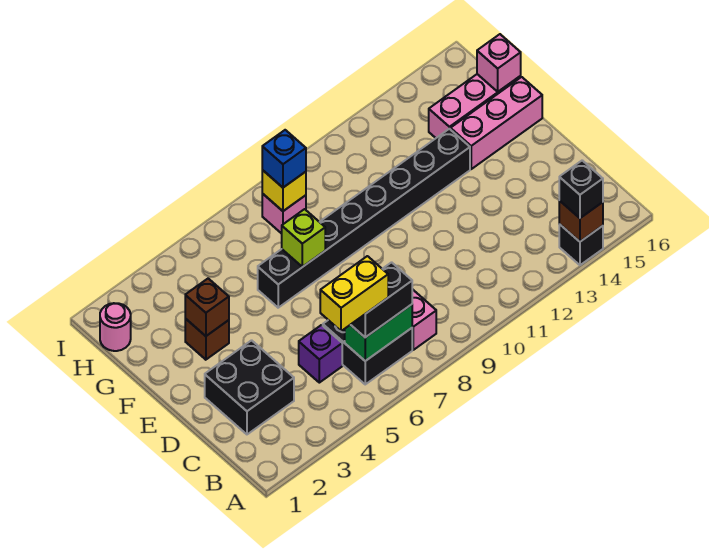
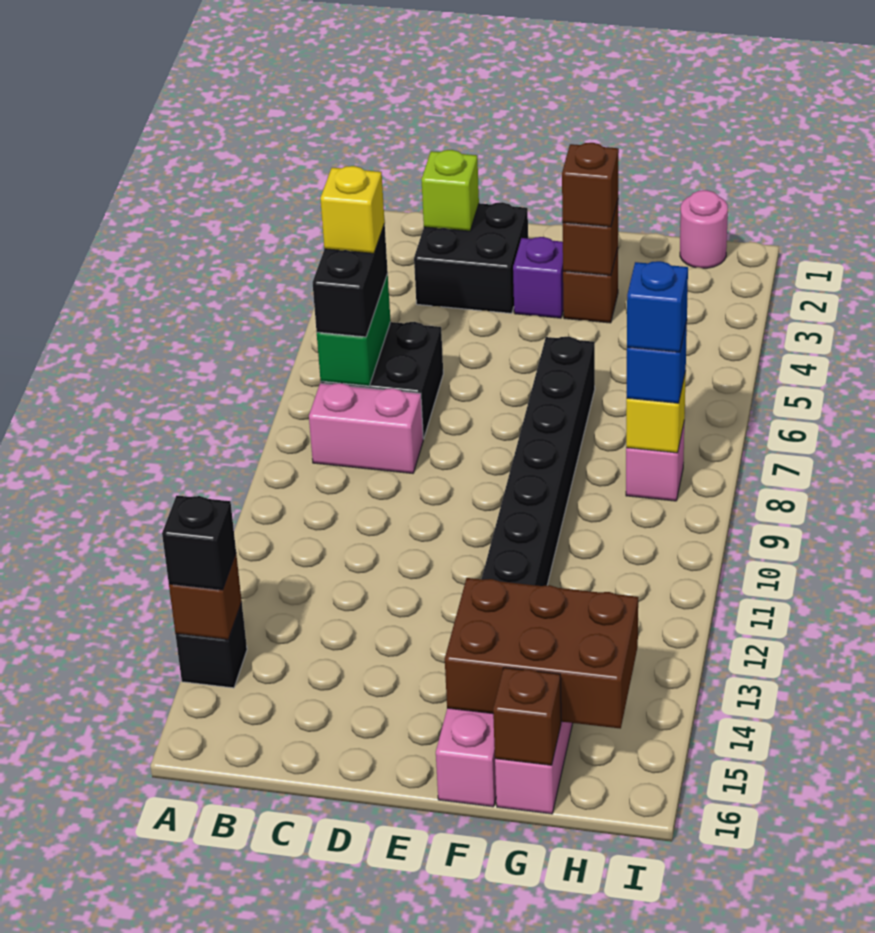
yellow 1x2 brick [320,256,388,331] -> yellow 1x1 brick [320,166,385,253]
purple 1x1 brick [299,325,342,383] -> purple 1x1 brick moved to [513,237,563,318]
none -> brown 1x1 brick [562,143,619,227]
lime 1x1 brick [282,209,325,267] -> lime 1x1 brick moved to [421,150,479,231]
none -> brown 2x3 brick [445,578,638,729]
pink 1x1 brick [477,34,521,92] -> brown 1x1 brick [493,668,561,765]
none -> blue 1x1 brick [627,261,688,352]

